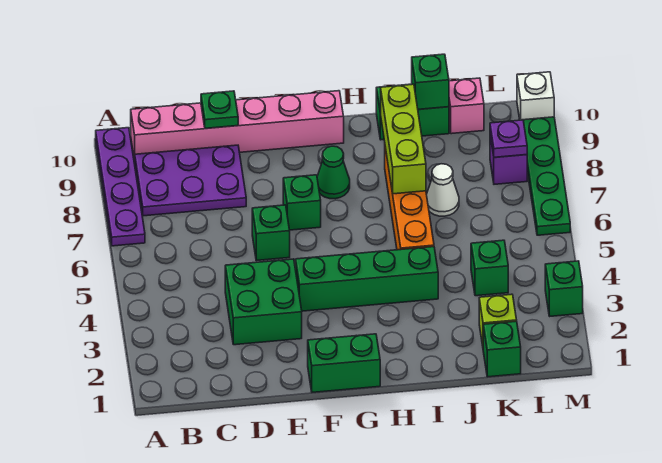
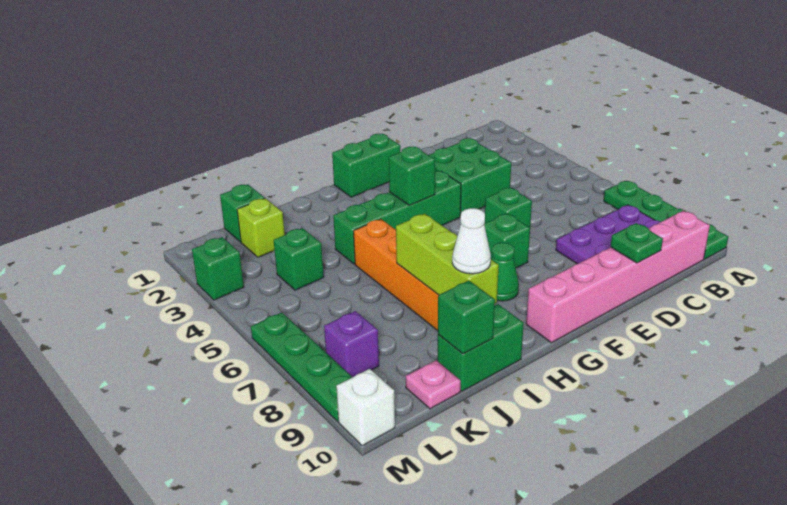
purple 1x4 plate [96,128,145,246] -> green 1x4 plate [604,181,728,259]
none -> green 1x1 brick [389,147,435,205]
white 1x1 cone [427,164,459,216] -> white 1x1 cone moved to [452,208,491,274]
pink 1x1 brick [449,78,484,134] -> pink 1x1 plate [406,360,461,409]
purple 1x1 plate [490,120,527,157] -> none

